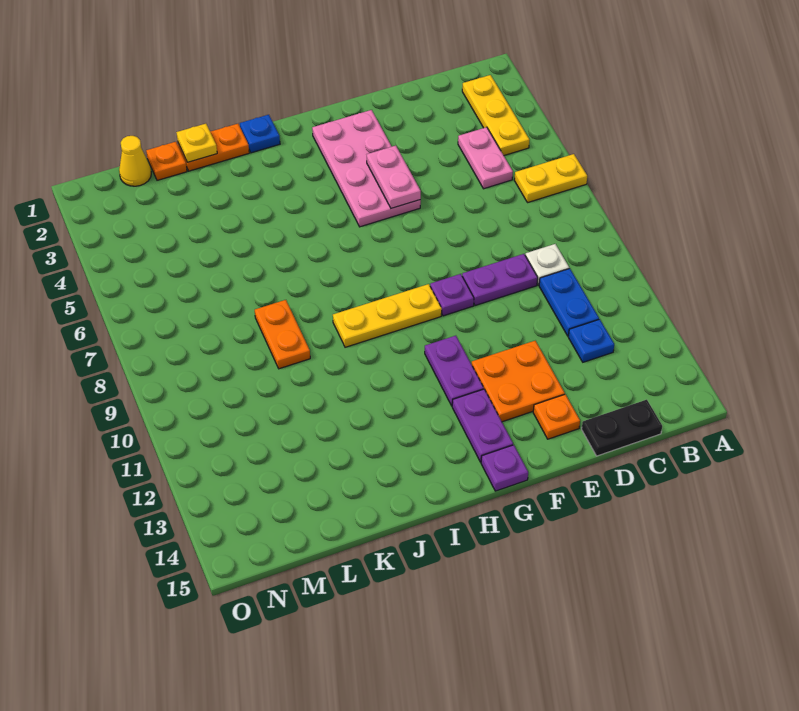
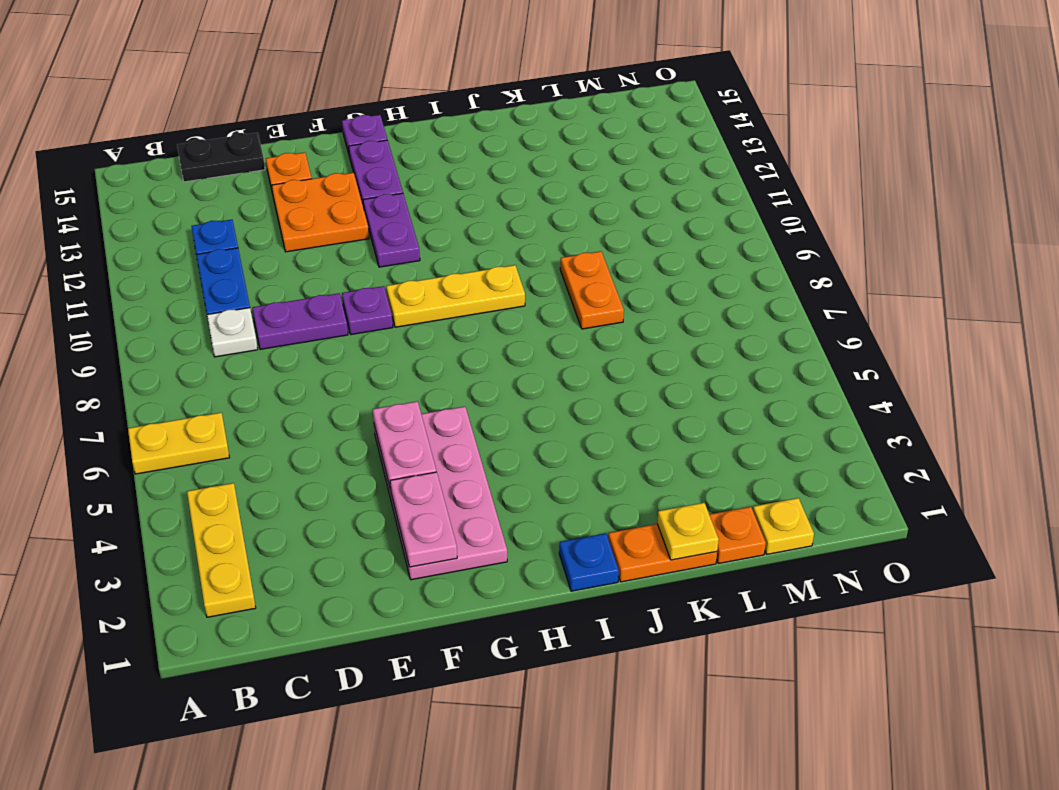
pink 1x2 plate [458,127,513,189] -> pink 1x2 plate moved to [390,472,457,567]
yellow 1x1 cone [119,136,151,186] -> yellow 1x1 plate [753,498,814,554]

